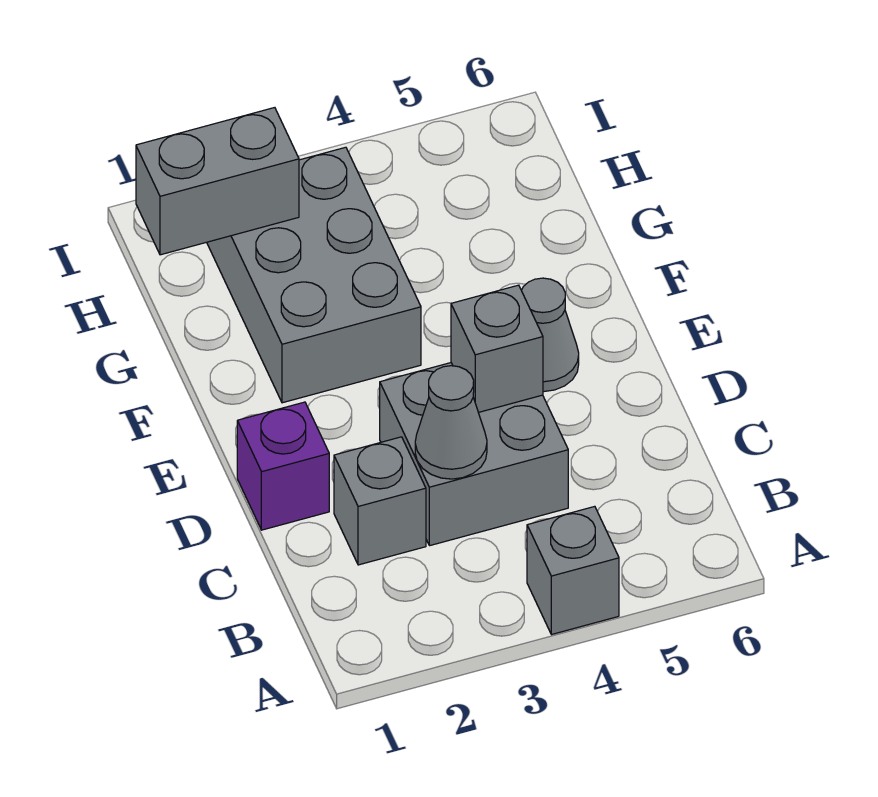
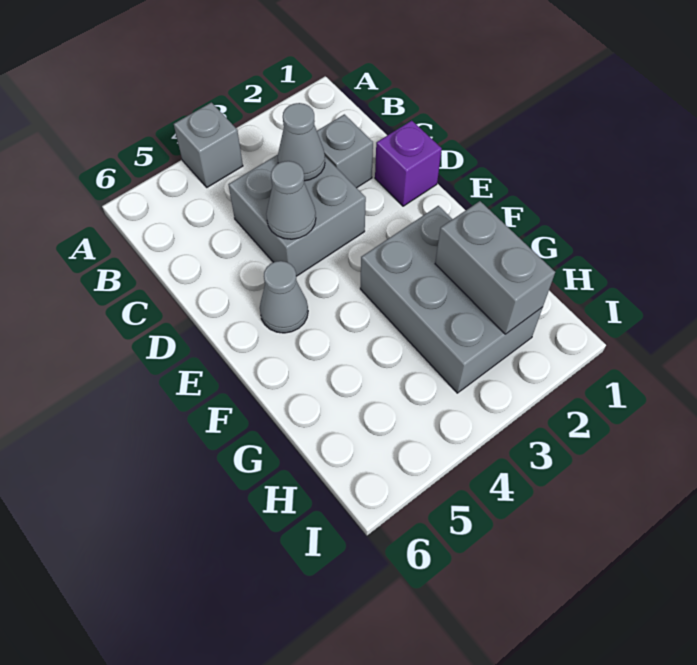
grey 1x1 brick [451,285,543,413] -> grey 1x1 cone [266,161,316,239]
grey 1x2 brick [136,108,299,255] -> grey 1x2 brick turned to [435,201,555,334]

